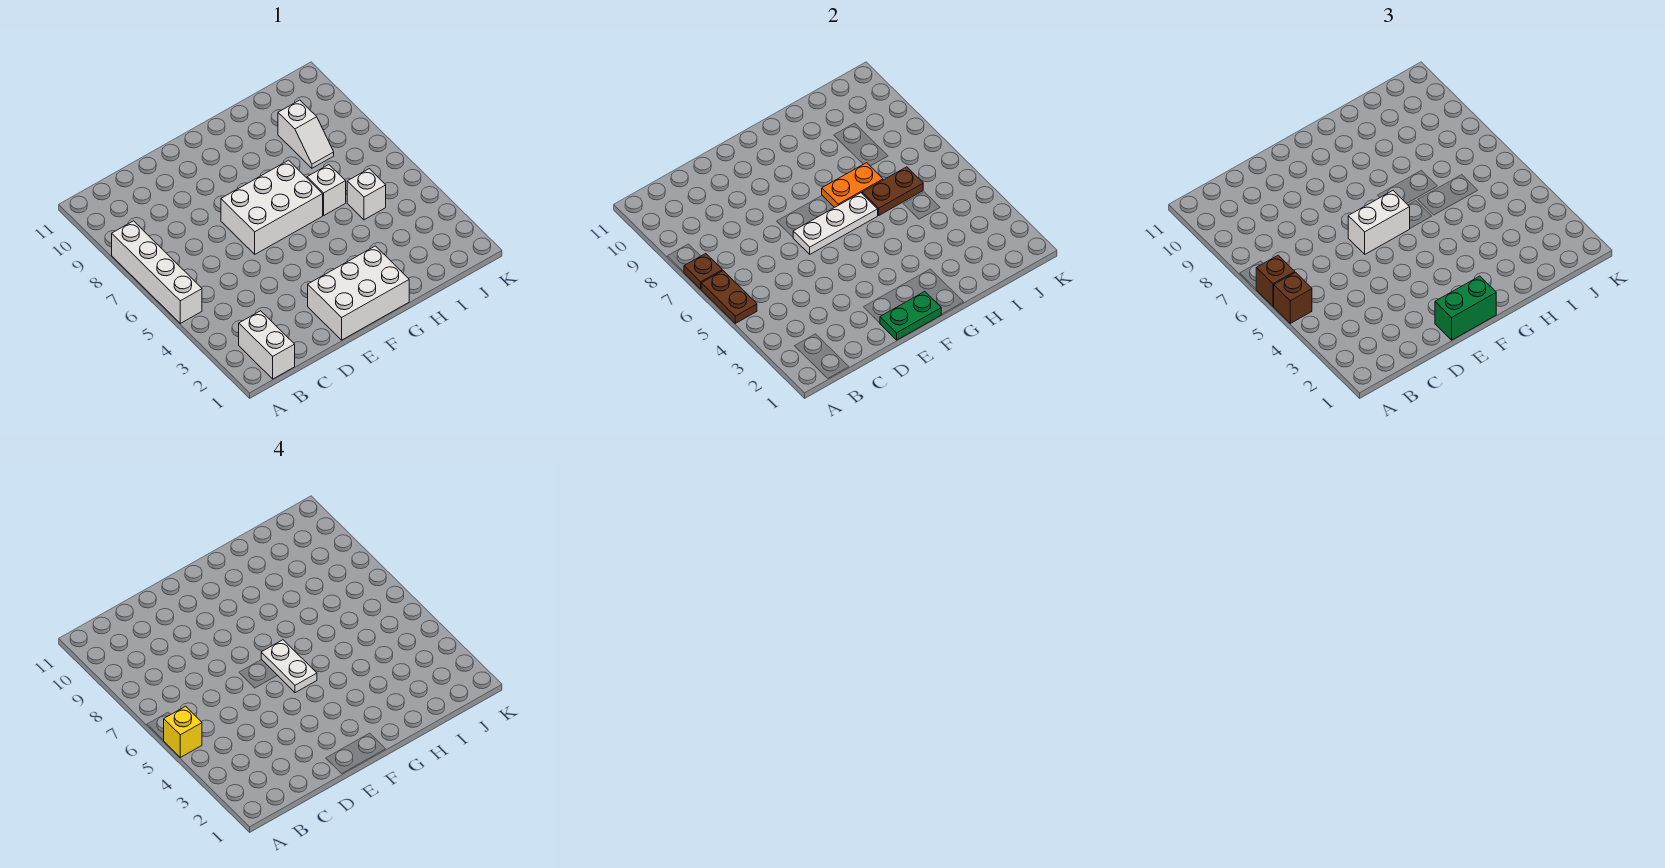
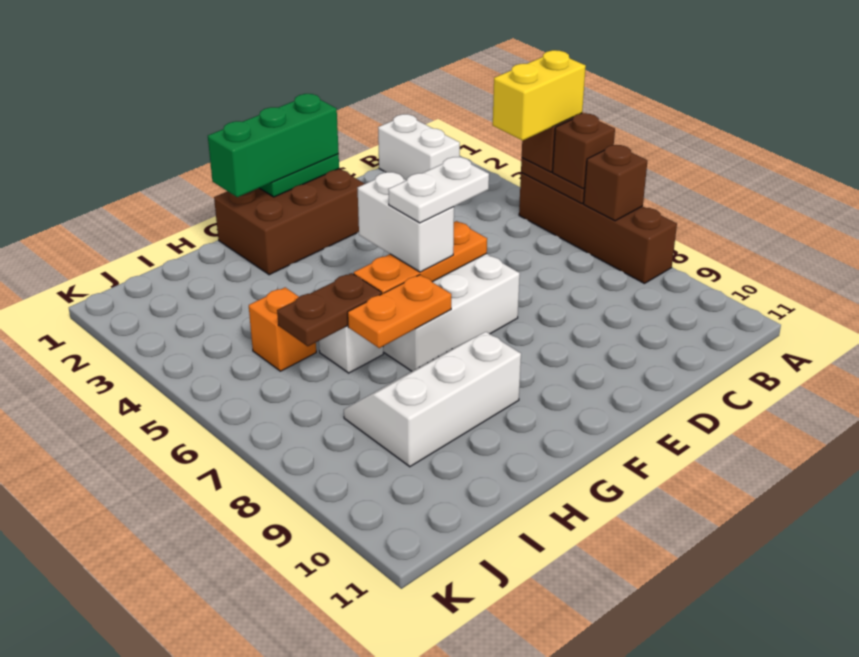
white 1x4 brick [112,221,202,323] -> brown 1x4 brick [519,173,677,284]
yellow 1x1 brick [164,706,202,757] -> yellow 1x2 brick [493,50,586,141]
brown 1x1 plate [684,254,722,289] -> brown 1x1 brick [584,145,648,221]
white 2x3 brick [308,246,409,340] -> brown 2x3 brick [214,169,365,275]
green 1x2 brick [1435,276,1496,340] -> green 1x3 brick [208,94,339,197]
white 1x3 plate [793,193,878,254] -> orange 1x3 plate [354,221,487,294]
white 1x2 brick [1348,191,1410,254] -> white 1x2 brick turned to [358,172,454,272]
white 1x2 plate [261,640,317,693] -> white 1x2 plate turned to [388,157,489,223]
white 1x1 brick [347,169,386,220] -> orange 1x1 brick [249,287,316,371]
white 1x2 slope [278,100,334,168] -> white 2x3 slope [344,332,521,467]

